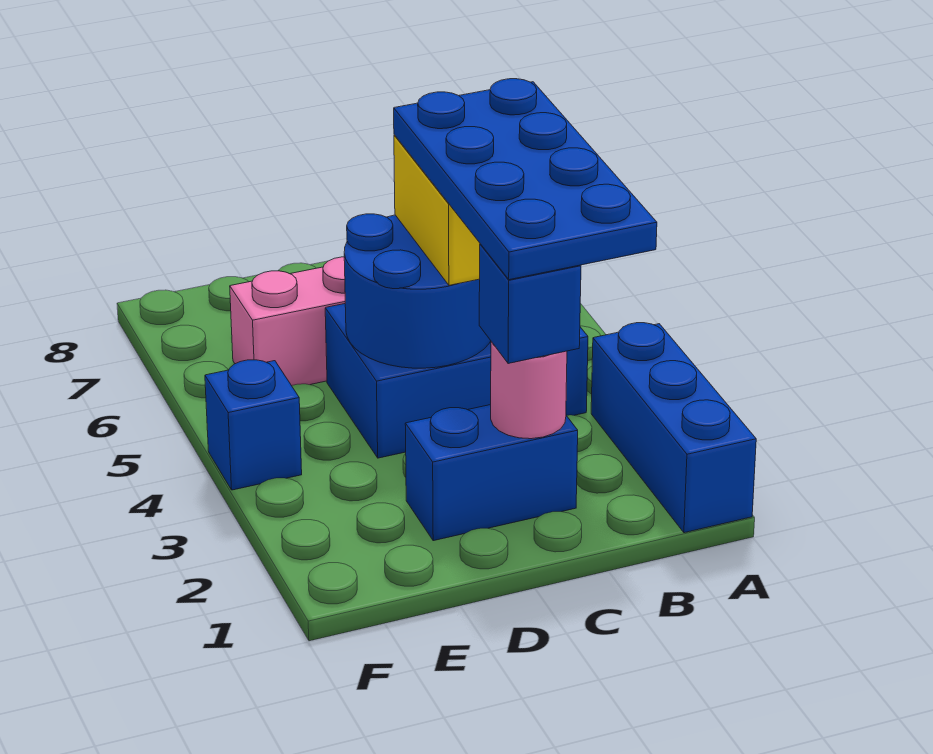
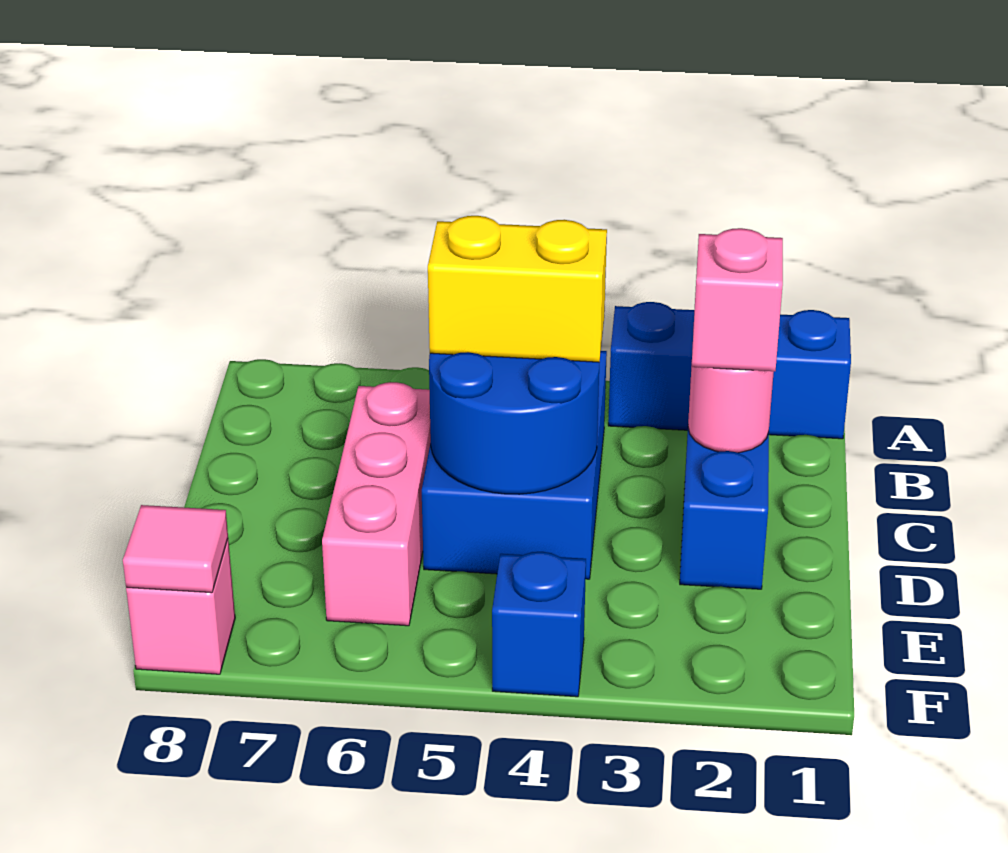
blue 2x4 plate [394,79,657,280] -> none
blue 1x1 brick [479,244,581,364] -> pink 1x1 brick [692,228,783,371]
none -> pink 1x1 brick [126,540,235,674]
none -> pink 1x1 tile [123,505,228,593]

